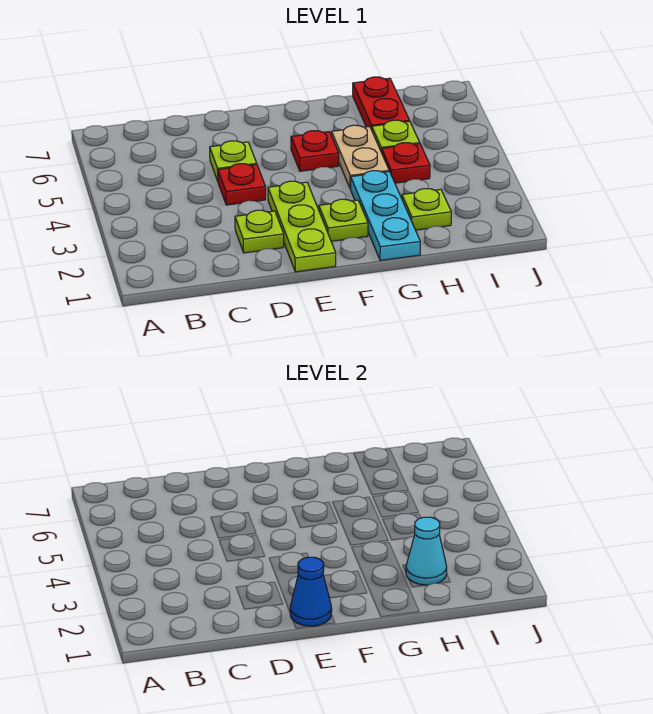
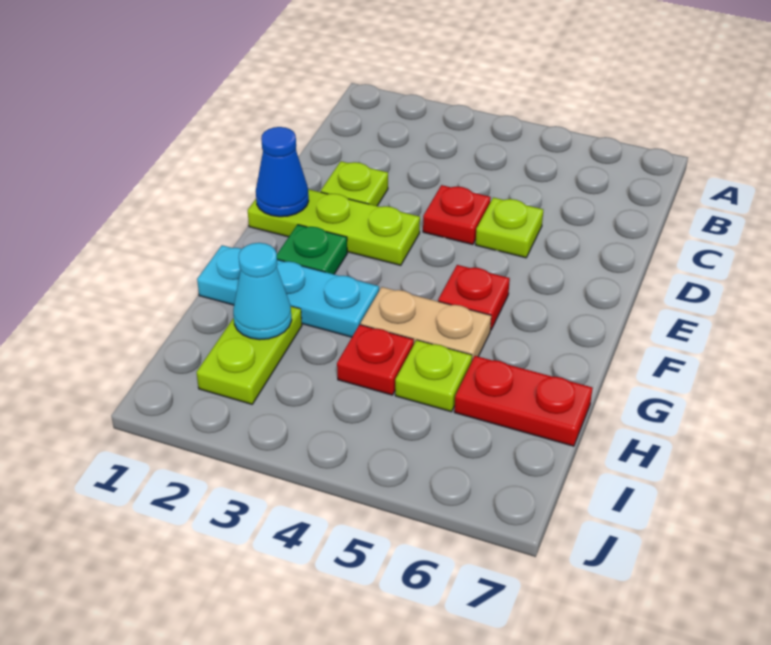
lime 1x1 plate [319,199,368,241] -> green 1x1 plate [277,225,347,274]
lime 1x1 plate [402,189,451,230] -> lime 1x2 plate [197,306,302,404]

